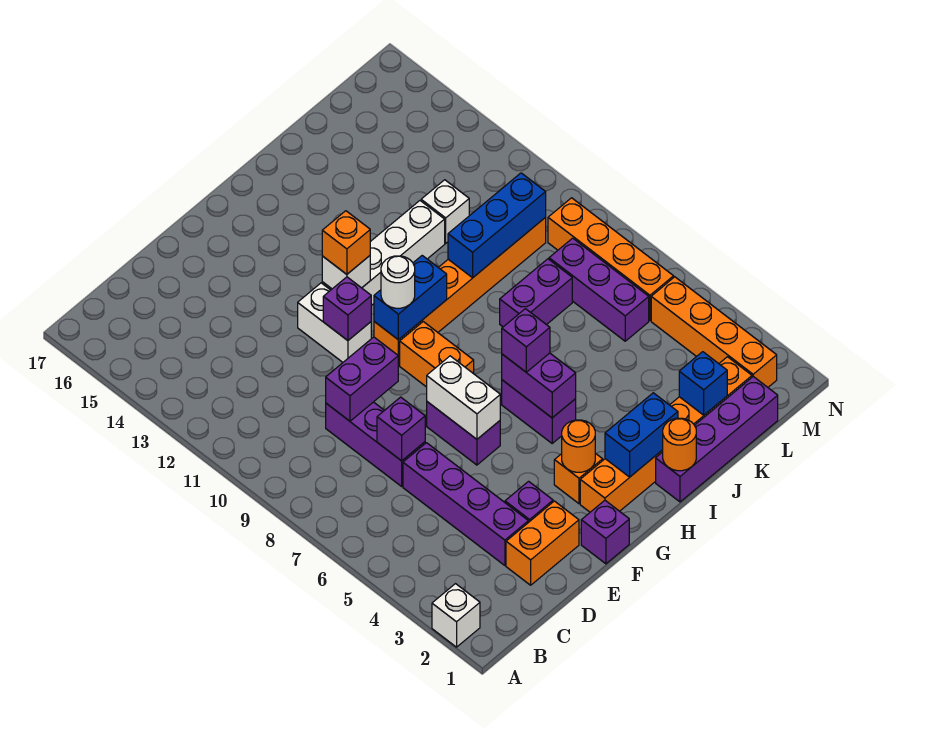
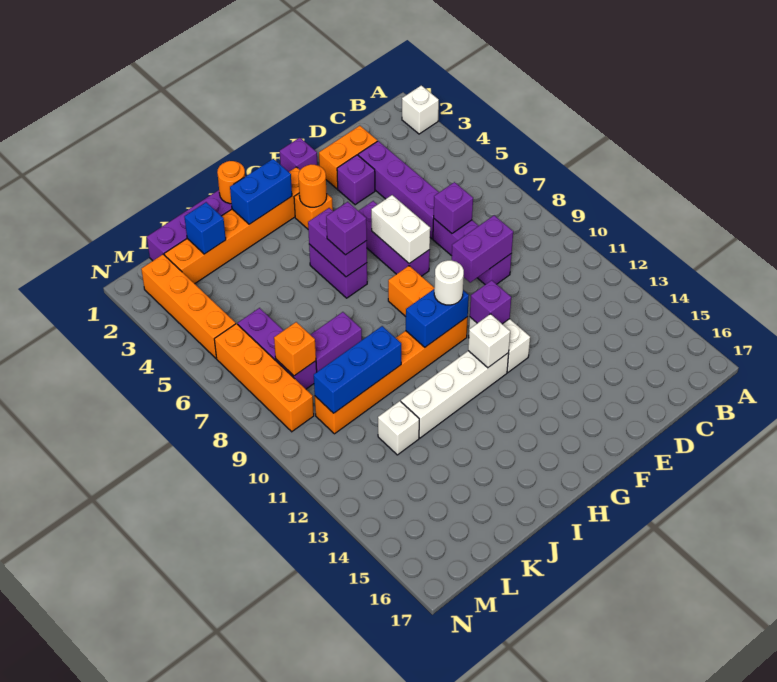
purple 1x2 brick [427,402,500,465] -> purple 1x3 brick [359,201,430,276]
orange 1x1 brick [322,211,370,274] -> orange 1x1 brick moved to [274,322,316,376]

